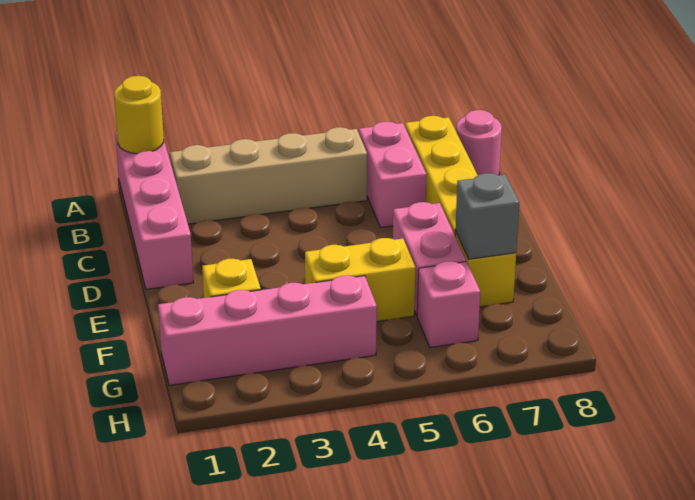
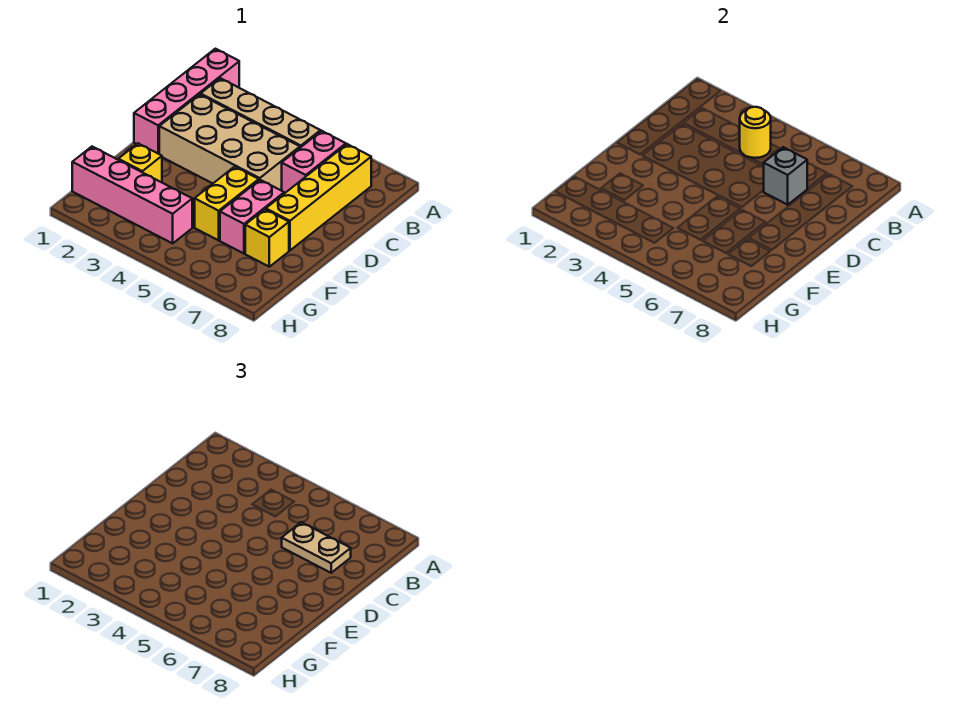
yellow 1x1 round brick [114,76,164,154] -> yellow 1x1 round brick moved to [740,107,771,158]
pink 1x1 round brick [456,110,502,175] -> none
none -> tan 2x4 brick [159,94,300,191]
none -> tan 1x2 plate [282,522,351,573]
yellow 1x2 brick [305,238,415,321] -> yellow 1x2 brick turned to [195,167,259,240]
grey 1x1 brick [455,173,519,259] -> grey 1x1 brick moved to [764,147,807,205]
pink 1x1 brick [417,261,480,347] -> none

